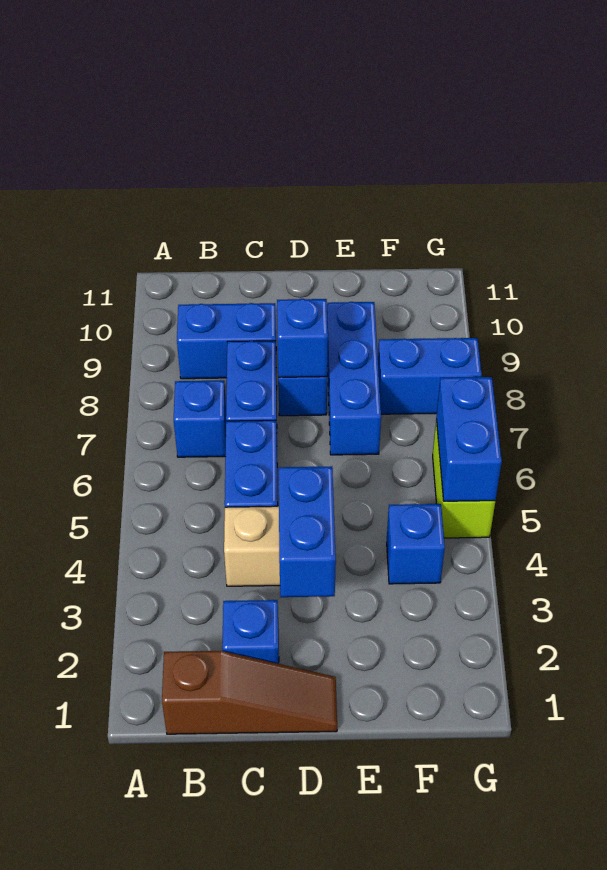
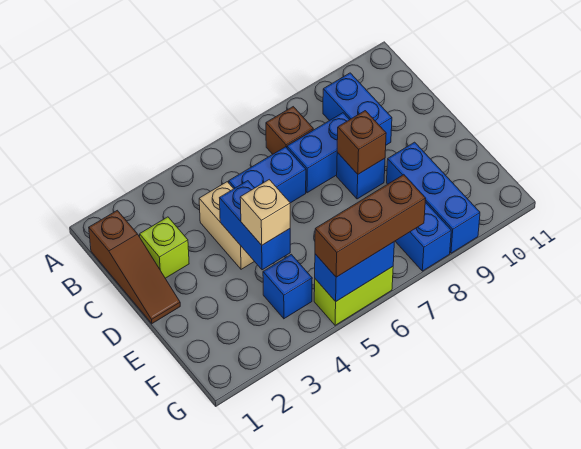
blue 1x1 brick [174,381,226,457] -> brown 1x1 brick [266,107,313,154]
blue 1x1 brick [222,600,279,664] -> lime 1x1 brick [140,217,189,278]
blue 1x2 brick [279,466,336,597] -> blue 1x2 brick turned to [220,181,290,270]
blue 1x1 brick [277,299,328,377] -> brown 1x1 brick [337,111,386,174]
none -> tan 1x1 brick [240,180,290,245]
blue 1x3 brick [327,302,381,455] -> blue 1x3 brick turned to [387,142,480,253]
none -> brown 1x3 brick [315,175,426,277]

